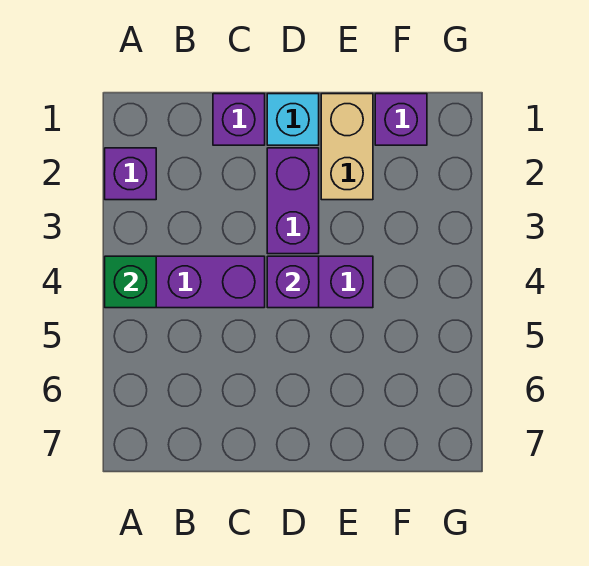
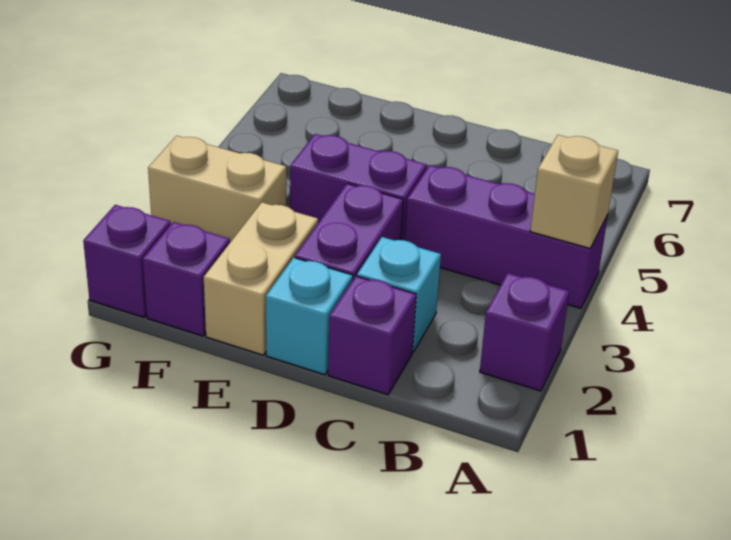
green 1x1 brick [105,256,156,308] -> tan 1x1 brick [530,135,618,248]
none -> cyan 1x1 brick [357,237,441,352]
purple 1x1 brick [267,256,319,308] -> purple 1x1 brick moved to [83,205,171,317]
none -> tan 1x2 brick [148,136,286,242]

